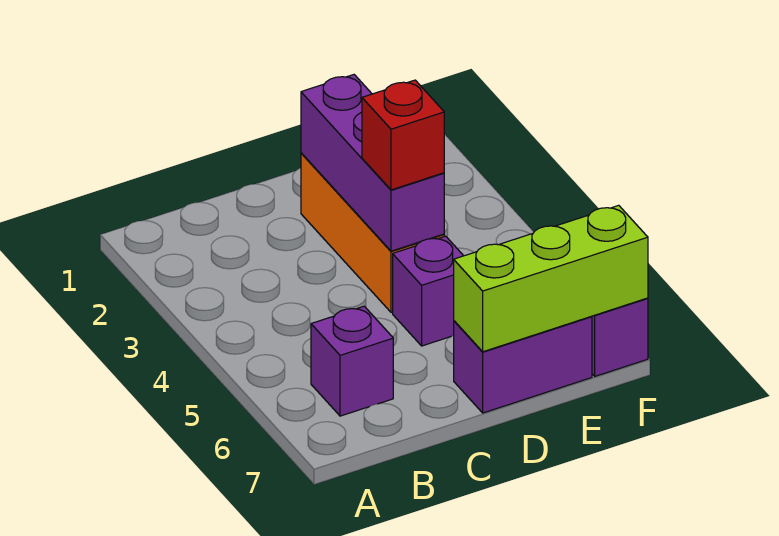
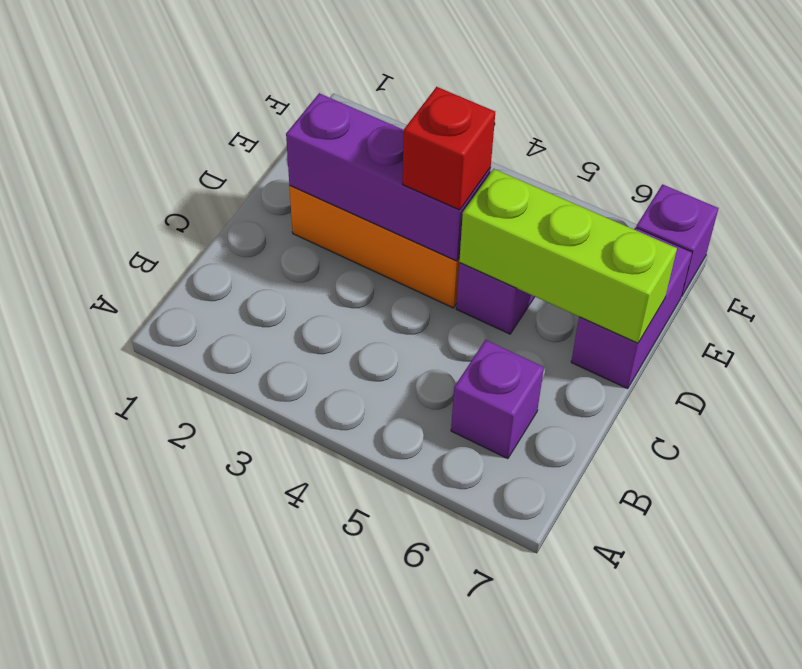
lime 1x3 brick [454,205,648,352] -> lime 1x3 brick turned to [459,169,677,343]

